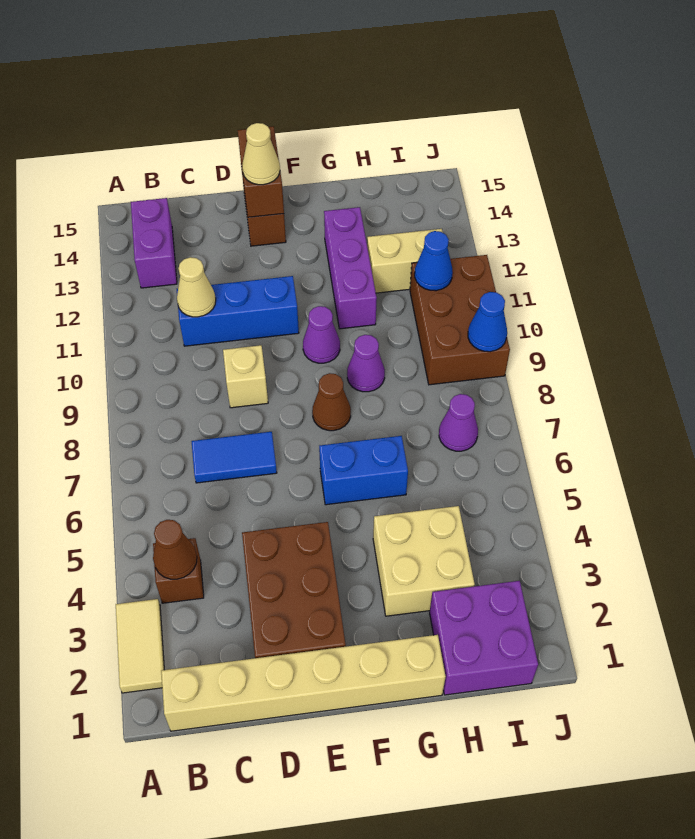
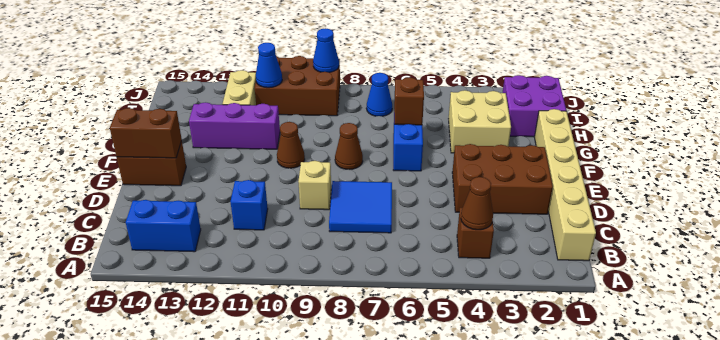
tan 1x2 tile [116,599,164,693] -> none
purple 1x2 brick [131,198,177,288] -> blue 1x2 brick [126,200,201,252]
blue 1x2 tile [192,432,277,483] -> blue 2x2 tile [329,181,392,233]
blue 1x3 brick [177,276,299,346] -> blue 1x1 brick [230,180,268,230]
tan 1x1 cone [177,257,216,317] -> none
tan 1x1 cone [242,123,280,185] -> none
purple 1x1 cone [303,306,340,363] -> brown 1x1 cone [277,122,305,168]
none -> brown 1x1 brick [394,77,424,125]
purple 1x1 cone [347,335,385,392] -> none
purple 1x1 cone [439,394,478,451] -> blue 1x1 cone [366,73,392,116]

